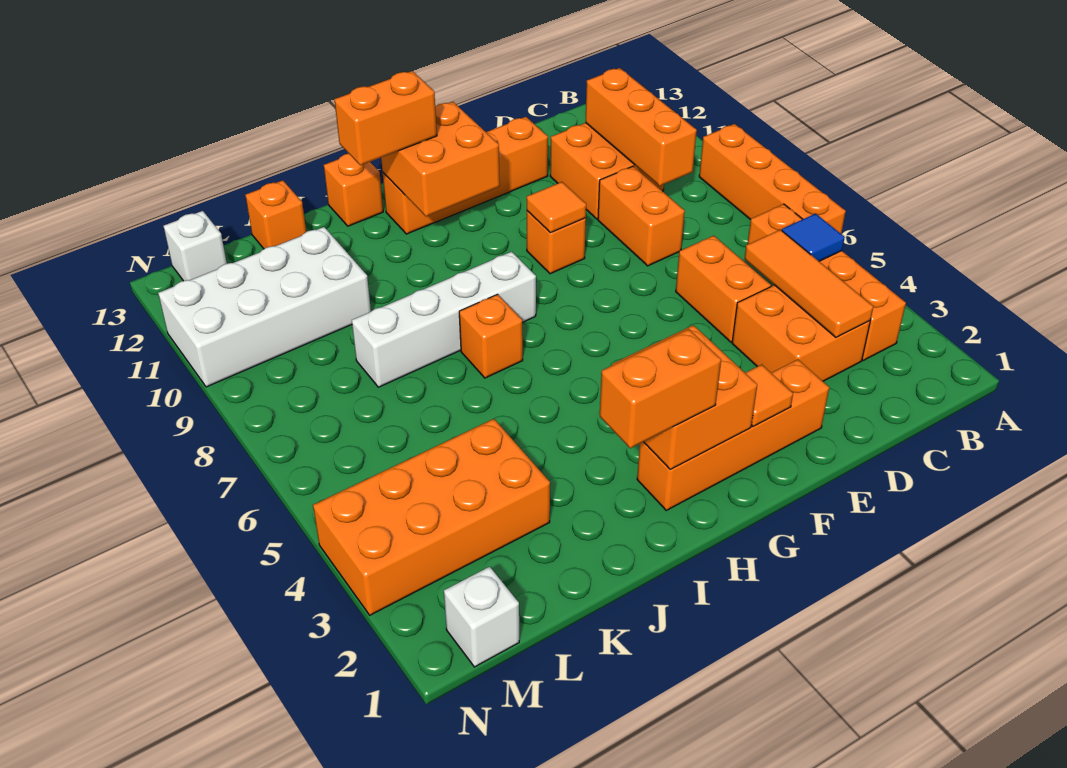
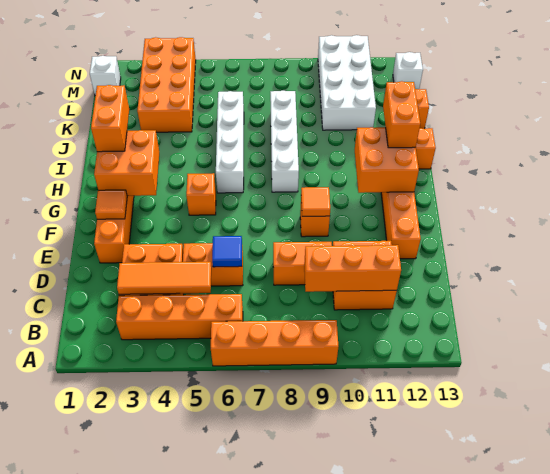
blue 1x1 tile [782,214,845,261] -> blue 1x1 tile moved to [212,236,242,267]
none -> white 1x4 brick [216,91,244,193]
orange 1x1 brick [459,294,523,378] -> orange 1x1 brick moved to [186,173,216,215]

